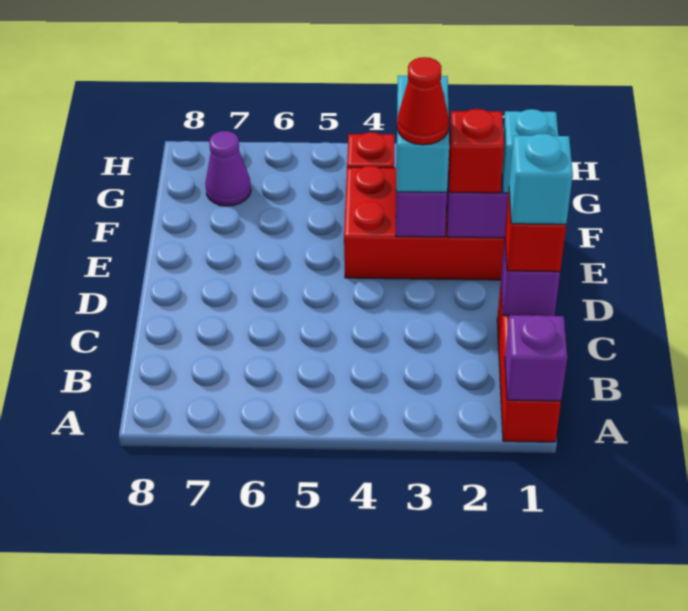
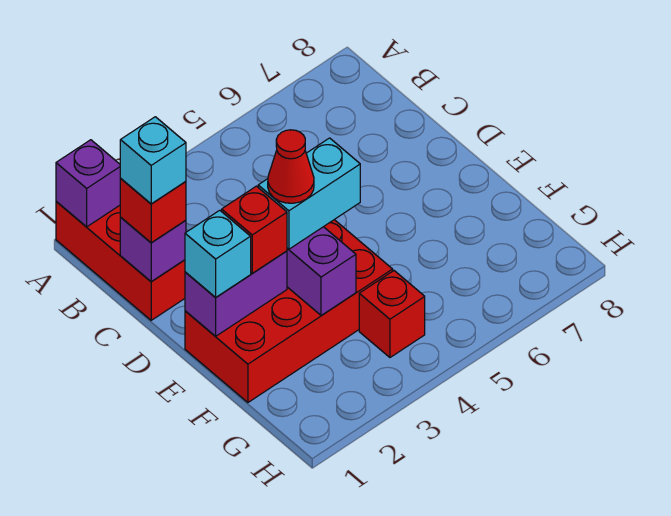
cyan 1x2 brick [396,76,449,192] -> cyan 1x2 brick turned to [258,138,360,249]
purple 1x1 cone [205,131,251,206] -> none

